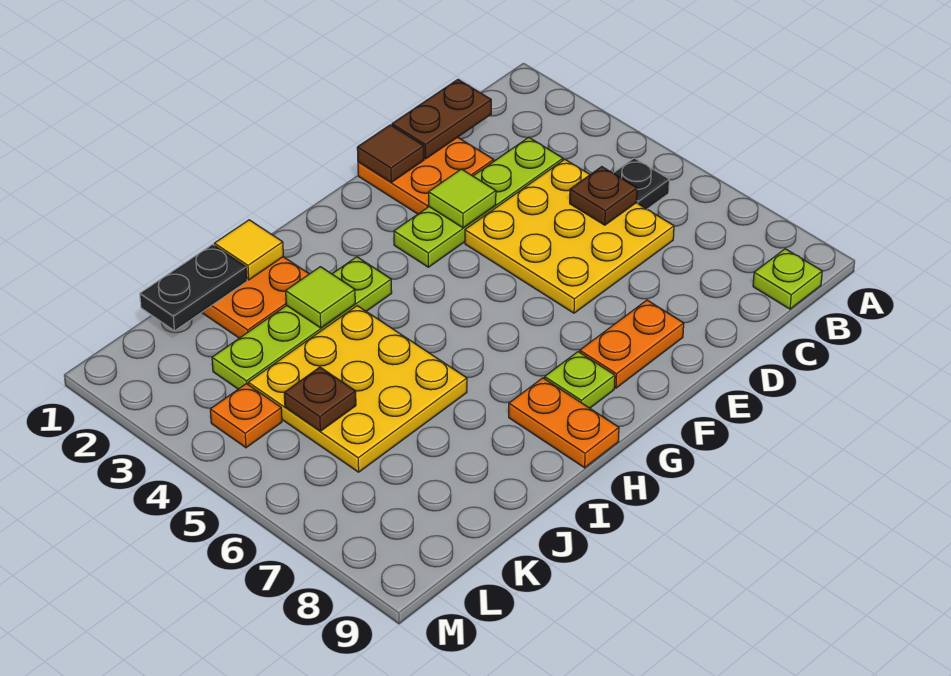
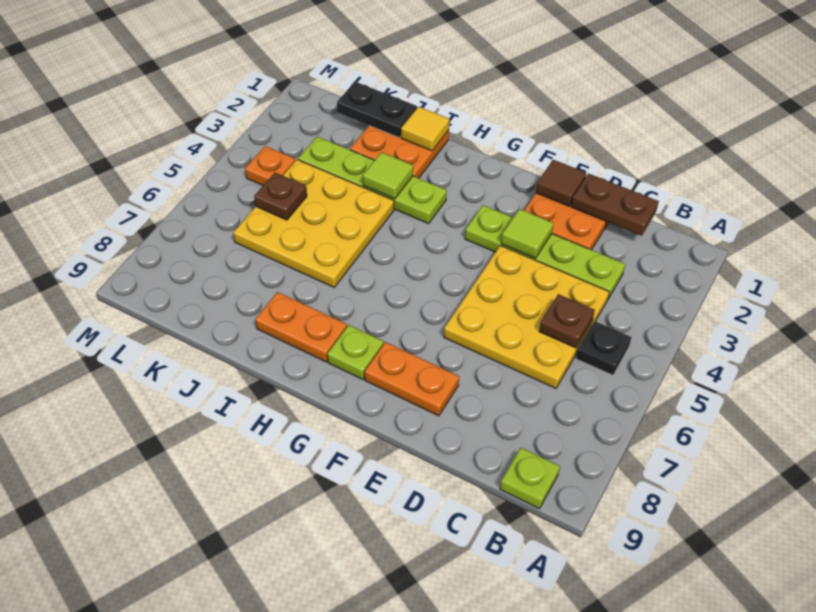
orange 1x2 plate [509,378,619,468] -> orange 1x2 plate turned to [255,292,347,362]

